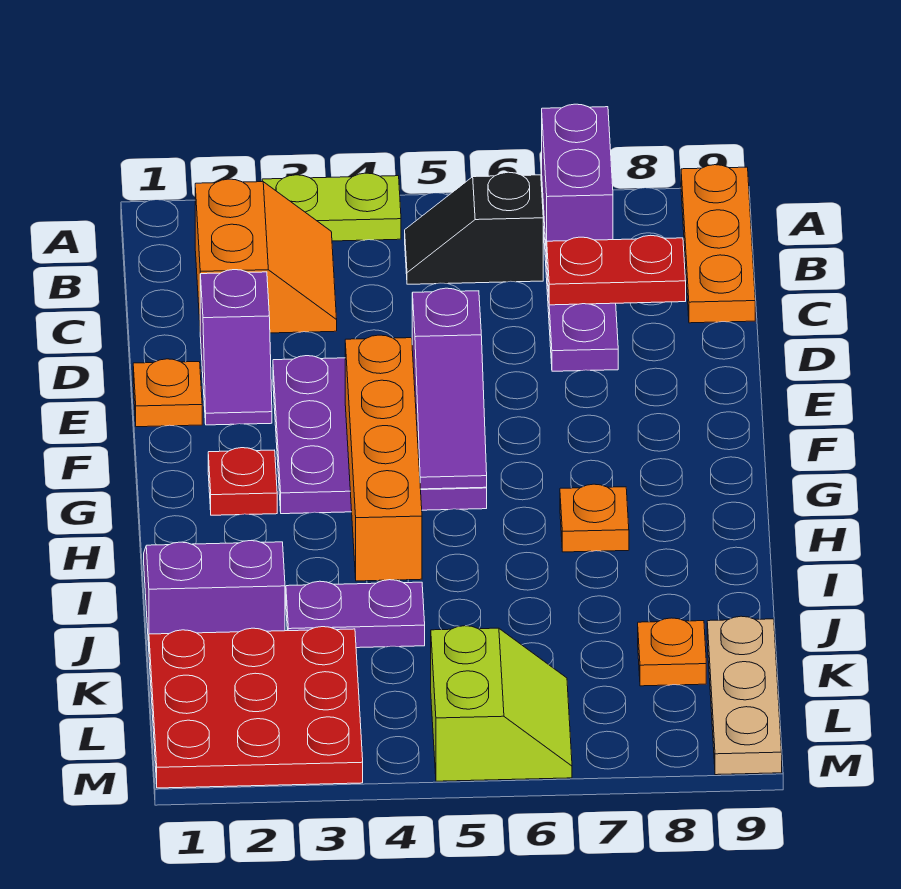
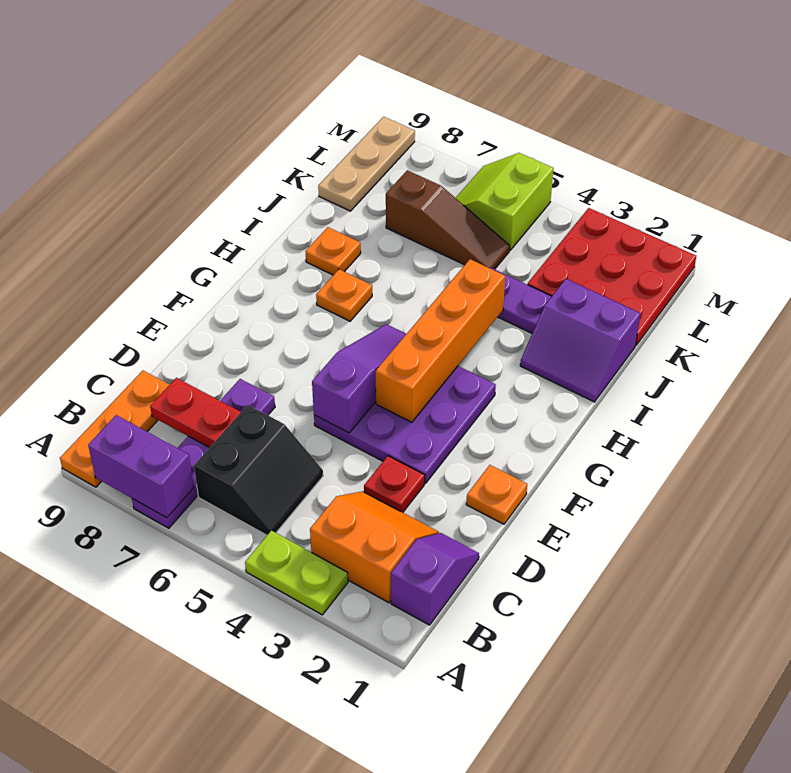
purple 1x2 brick [542,104,613,256] -> purple 1x2 brick turned to [88,415,194,518]
orange 2x2 slope [195,179,337,333] -> orange 2x2 slope turned to [310,491,439,603]
black 1x2 slope [405,172,543,284] -> black 2x2 slope [194,405,323,535]
purple 1x2 slope [200,270,272,425] -> purple 1x2 slope moved to [391,533,479,625]
red 1x1 plate [208,448,277,515] -> red 1x1 plate moved to [364,456,425,512]
none -> brown 1x3 slope [386,170,510,269]
orange 1x1 plate [638,618,706,686] -> orange 1x1 plate moved to [306,227,361,275]

